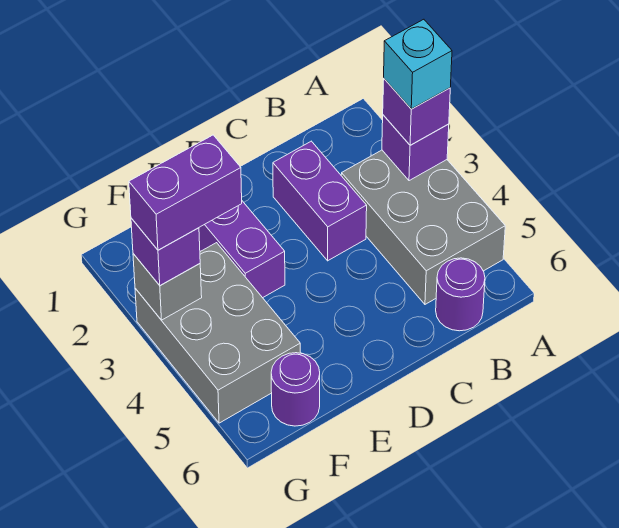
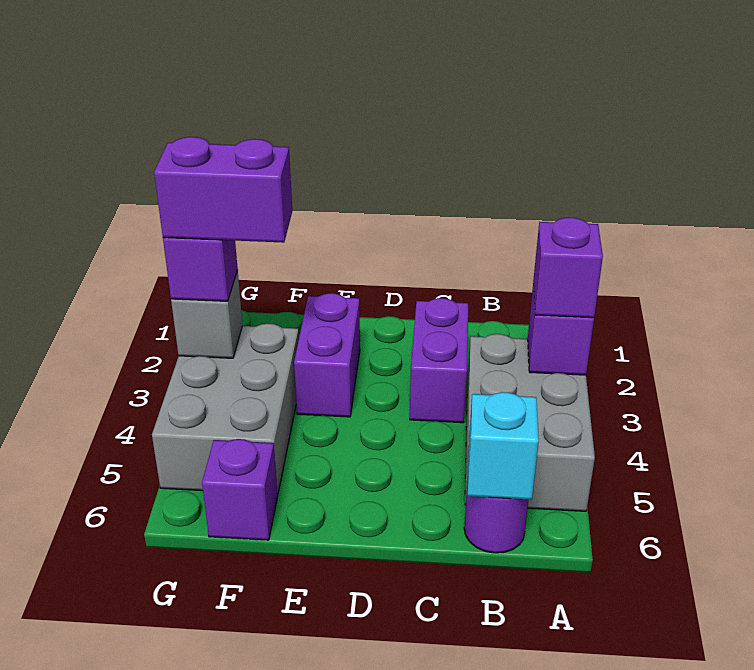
cyan 1x1 brick [384,19,452,109] -> cyan 1x1 brick moved to [468,392,539,500]
purple 1x1 round brick [271,353,320,426] -> purple 1x1 brick [202,439,278,540]

